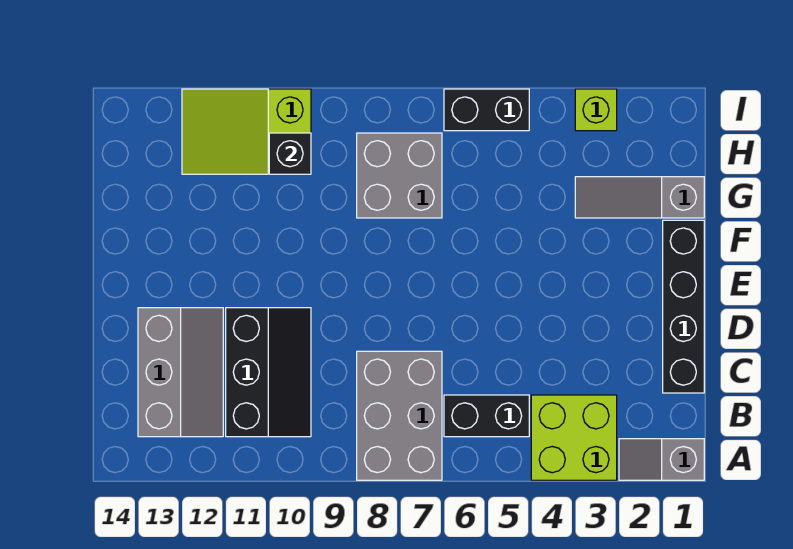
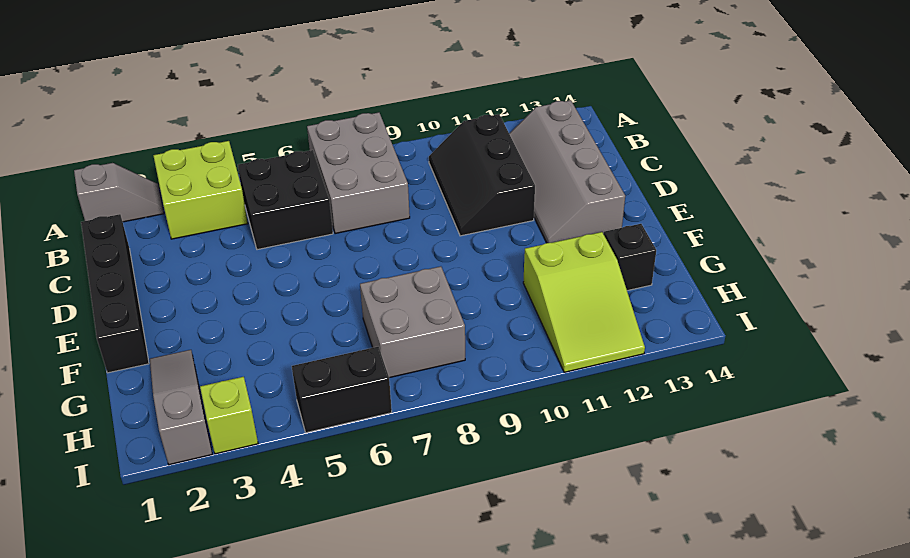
black 1x2 brick [444,395,529,437] -> black 2x2 brick [238,150,333,250]
grey 2x3 slope [138,308,223,437] -> grey 2x4 slope [509,100,625,243]
grey 1x3 slope [575,177,704,218] -> grey 1x3 slope turned to [150,350,212,465]
lime 2x3 slope [182,89,311,174] -> lime 2x3 slope turned to [523,232,645,372]
black 1x1 brick [269,133,311,174] -> black 1x1 brick moved to [604,224,656,291]

